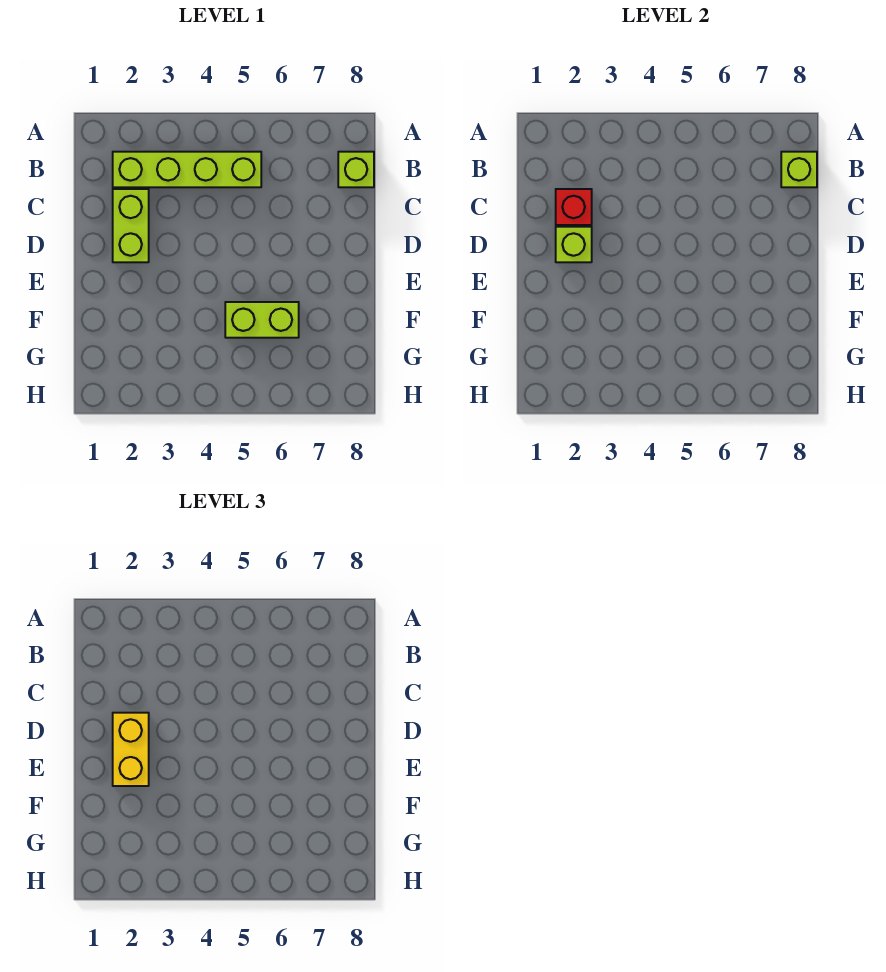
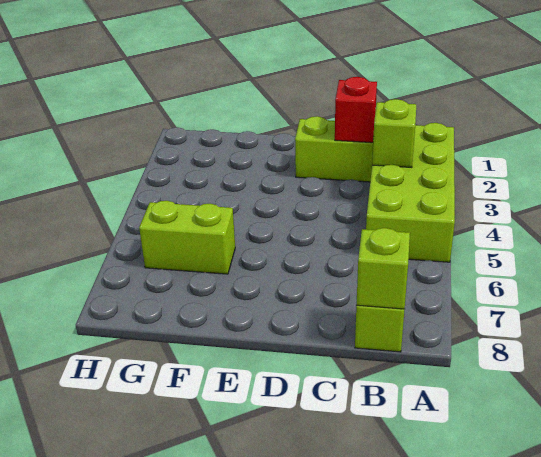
lime 1x4 brick [113,152,261,187] -> lime 2x4 brick [366,123,455,262]
lime 1x1 brick [556,227,592,262] -> lime 1x1 brick moved to [372,99,416,167]
yellow 1x2 brick [113,713,149,786] -> none
lime 1x2 brick [225,302,299,338] -> lime 1x2 brick turned to [139,201,235,274]

